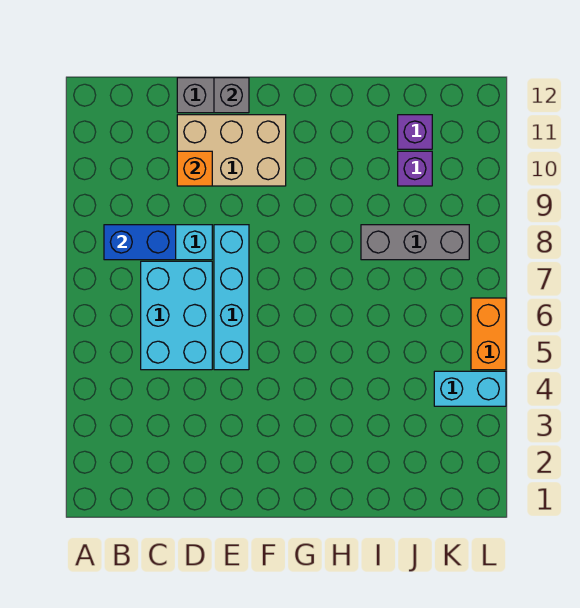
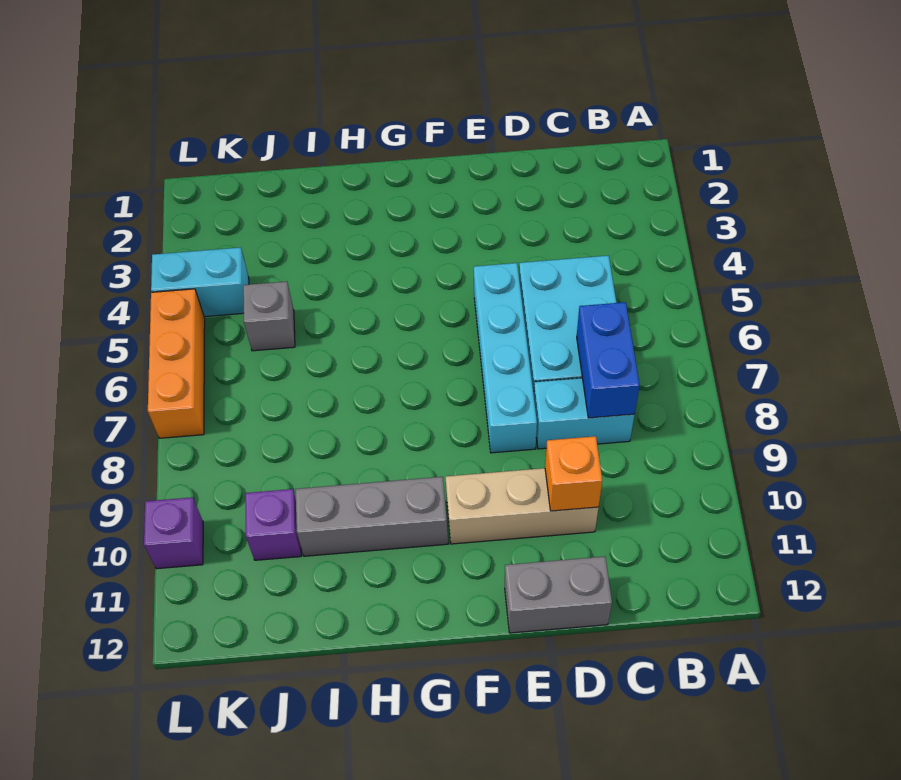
blue 1x2 brick [104,225,176,260] -> blue 1x2 brick turned to [577,302,640,418]
tan 2x3 brick [177,115,286,186] -> tan 1x3 brick [445,468,598,544]
grey 1x1 brick [214,78,249,113] -> grey 1x1 brick moved to [243,281,295,351]
grey 1x3 brick [361,225,469,260] -> grey 1x3 brick moved to [296,477,448,556]
purple 1x1 brick [398,115,432,149] -> purple 1x1 brick moved to [144,497,203,569]
orange 1x2 brick [471,298,506,370] -> orange 1x3 brick [148,289,205,438]

